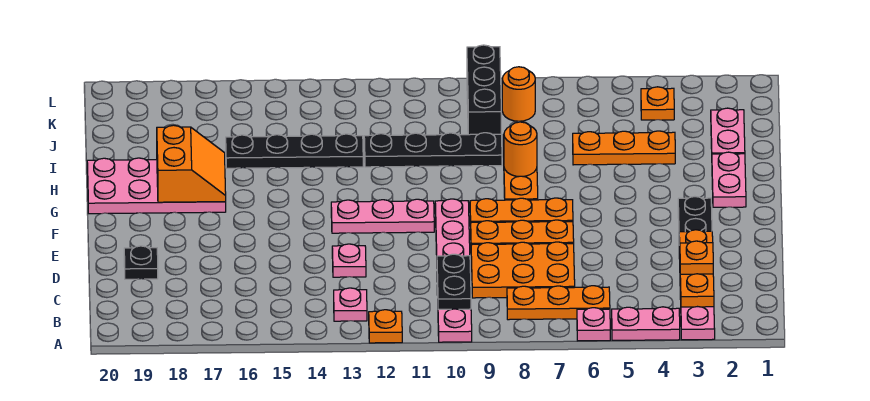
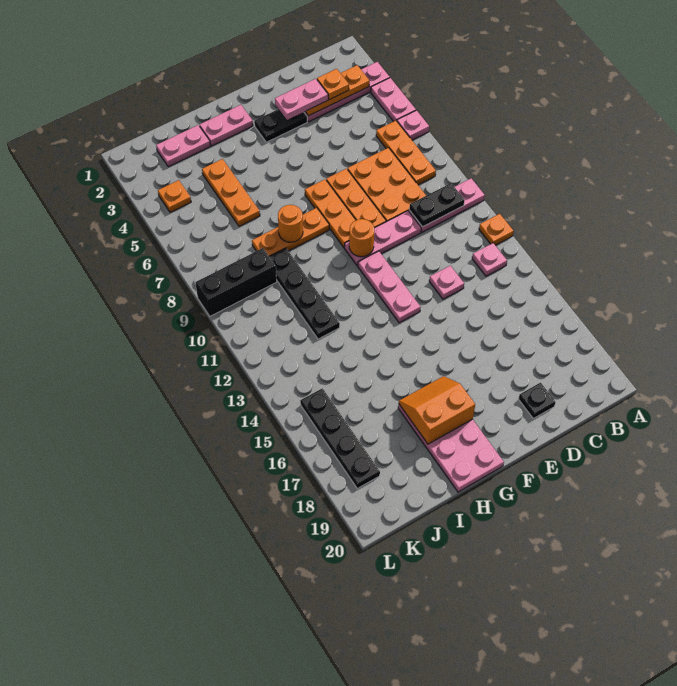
none -> pink 1x2 plate [275,79,328,120]
black 1x4 plate [226,134,363,168] -> black 1x4 plate moved to [300,388,380,488]
orange 1x1 round brick [502,67,535,121] -> orange 1x1 round brick moved to [349,219,374,257]

